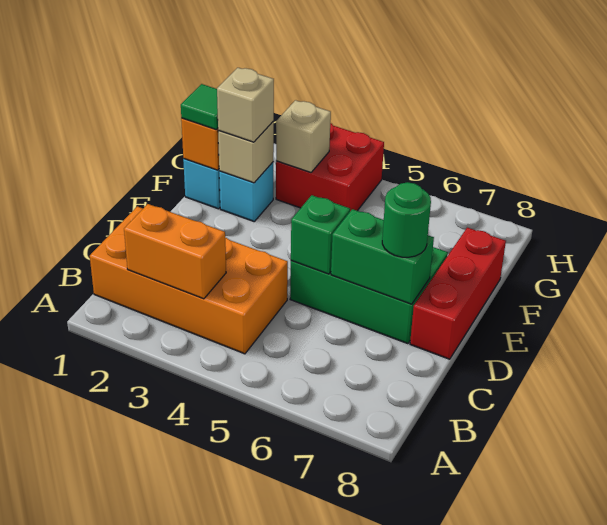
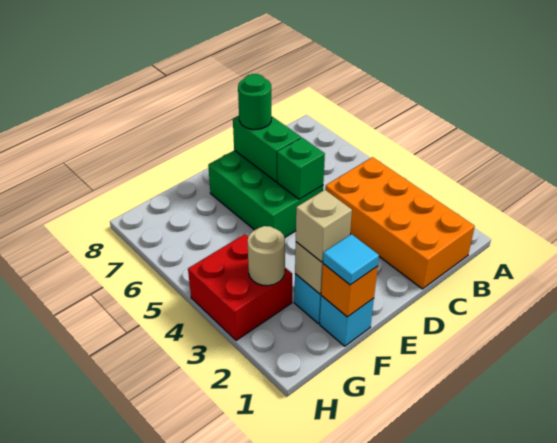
orange 1x2 brick [124,204,226,299] -> none
red 1x3 brick [410,228,506,359] -> none
green 1x1 tile [181,84,218,130] -> cyan 1x1 tile [323,234,379,285]
tan 1x1 brick [276,100,331,172] -> tan 1x1 round brick [248,226,285,286]

